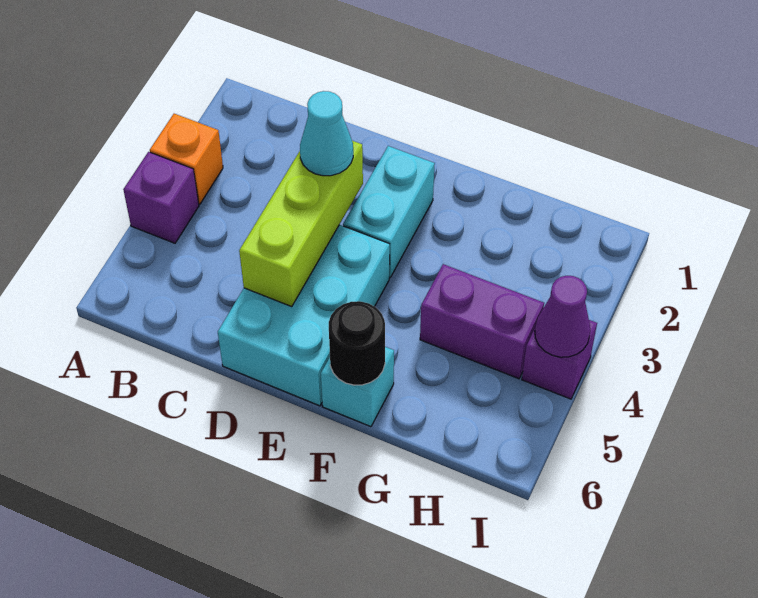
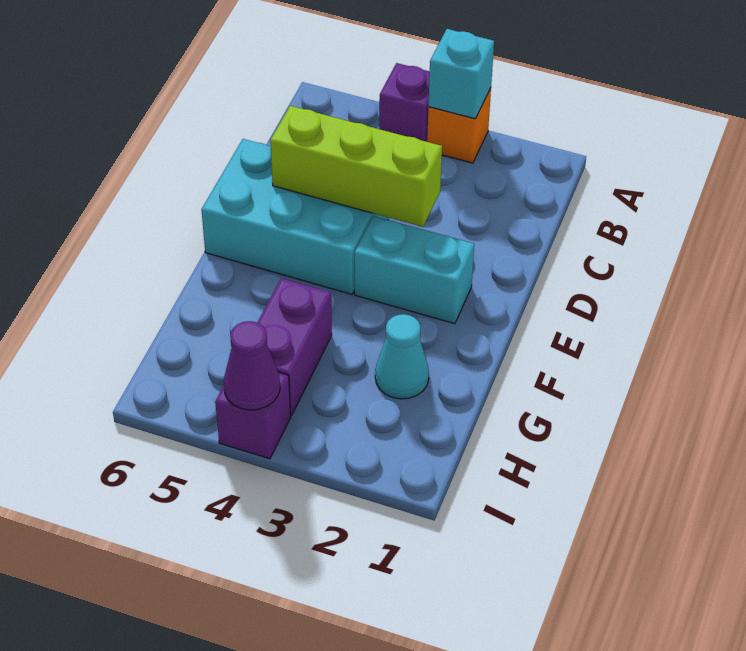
cyan 1x1 cone [300,91,353,176] -> cyan 1x1 cone moved to [375,314,429,399]
cyan 1x1 brick [321,347,394,427] -> cyan 1x1 brick moved to [428,29,494,119]
black 1x1 round brick [329,301,385,385] -> none

